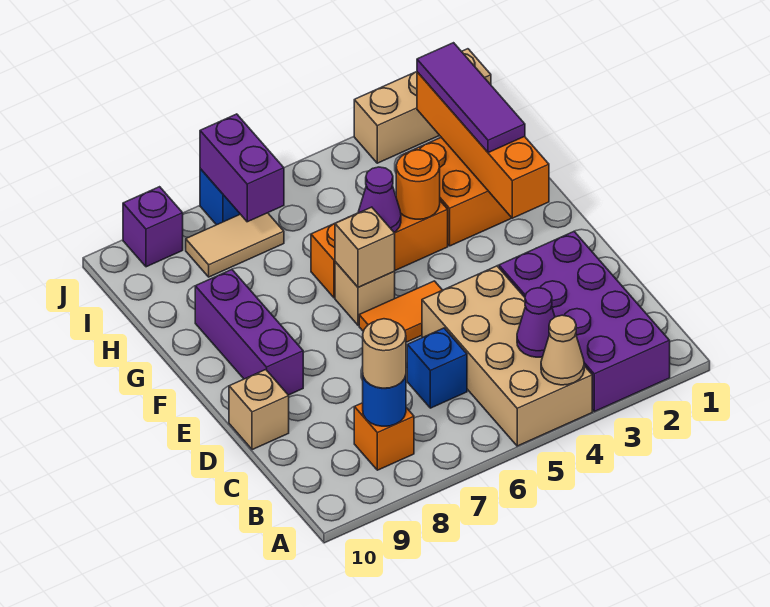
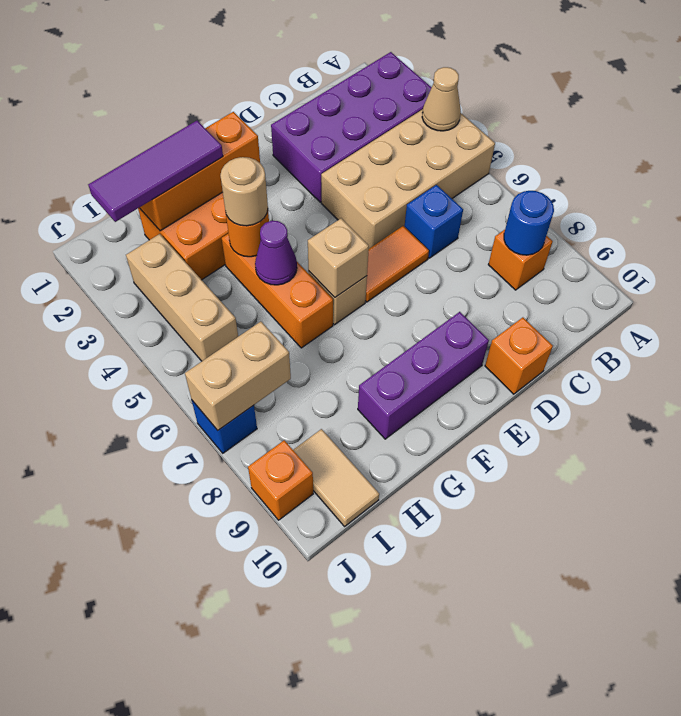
purple 1x1 cone [517,288,555,357] -> none
tan 1x1 round brick [363,319,406,388] -> tan 1x1 round brick moved to [220,157,268,226]
tan 1x1 brick [229,370,289,450] -> orange 1x1 brick [485,317,553,394]
orange 1x2 tile [359,281,442,342] -> orange 1x2 tile turned to [366,226,429,302]
orange 1x4 brick [417,72,549,218] -> orange 1x3 brick [139,112,260,231]
tan 1x2 tile [186,213,284,277] -> tan 1x2 tile moved to [293,429,379,526]
purple 1x2 brick [200,114,284,222] -> tan 1x2 brick [185,322,291,430]
tan 1x3 brick [354,49,491,163] -> tan 1x3 brick moved to [126,234,238,361]
purple 1x1 brick [123,187,183,267] -> orange 1x1 brick [248,440,313,520]

